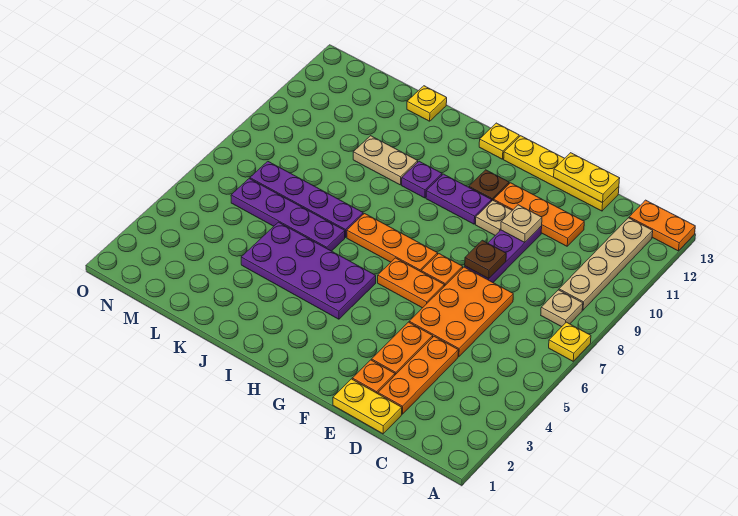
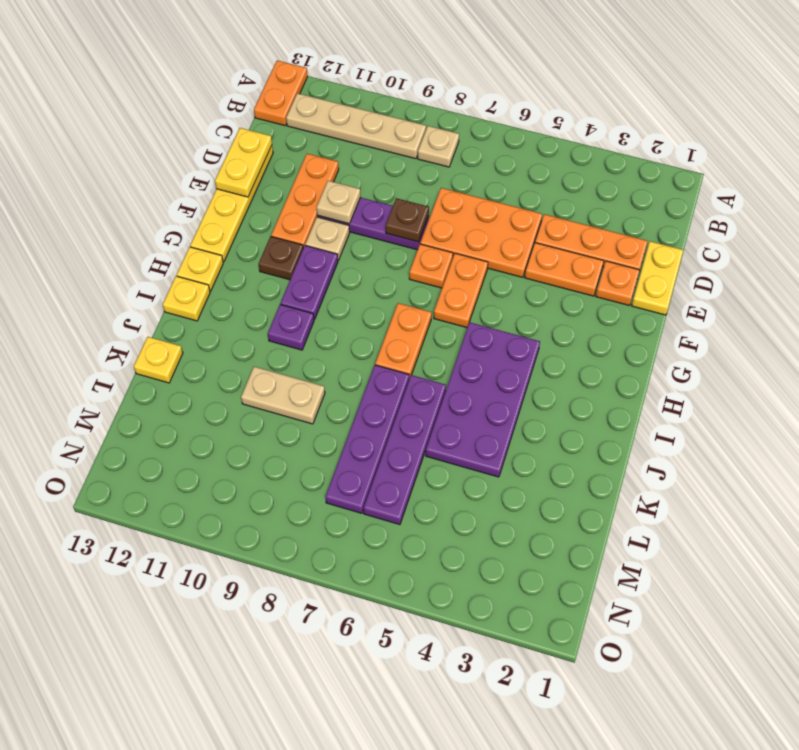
yellow 1x1 plate [549,322,591,361] -> yellow 1x1 plate moved to [163,276,210,321]
orange 1x3 plate [347,214,438,272] -> orange 1x2 plate [375,303,432,379]
tan 1x2 plate [353,136,418,185] -> tan 1x2 plate turned to [241,367,325,424]

